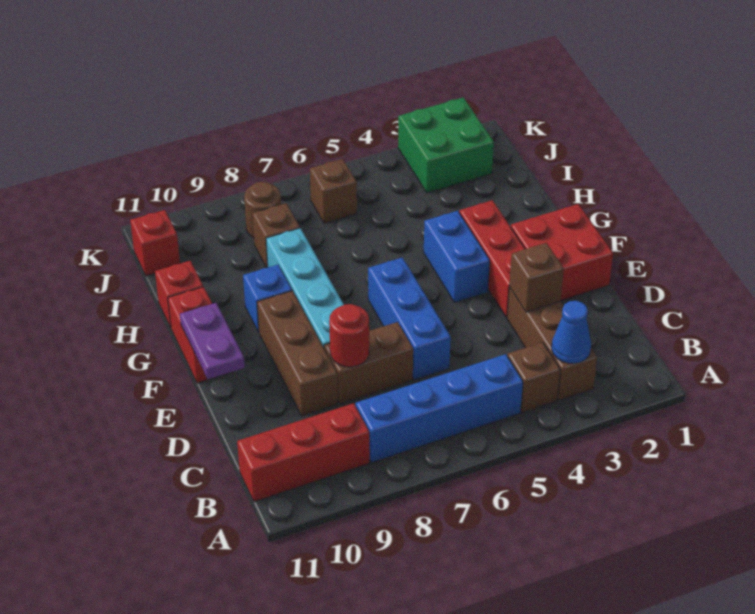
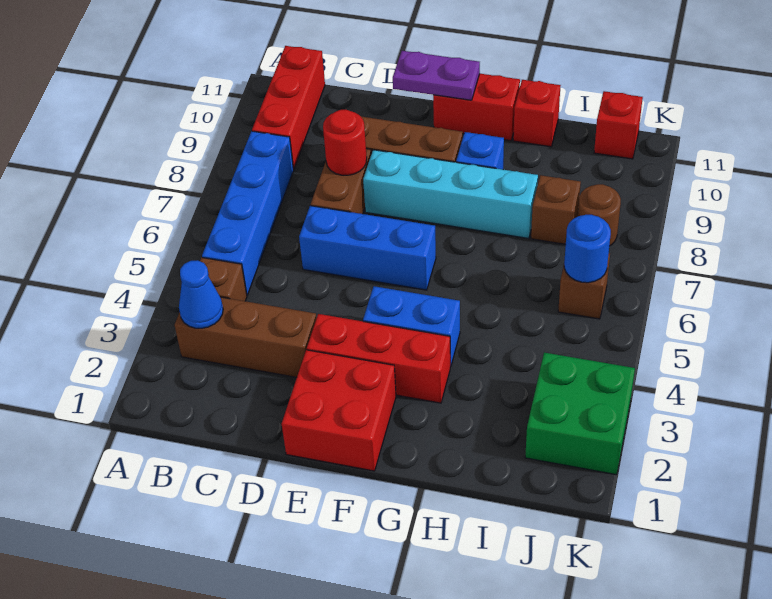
brown 1x1 brick [509,243,564,312] -> none
none -> blue 1x1 round brick [564,215,611,283]

